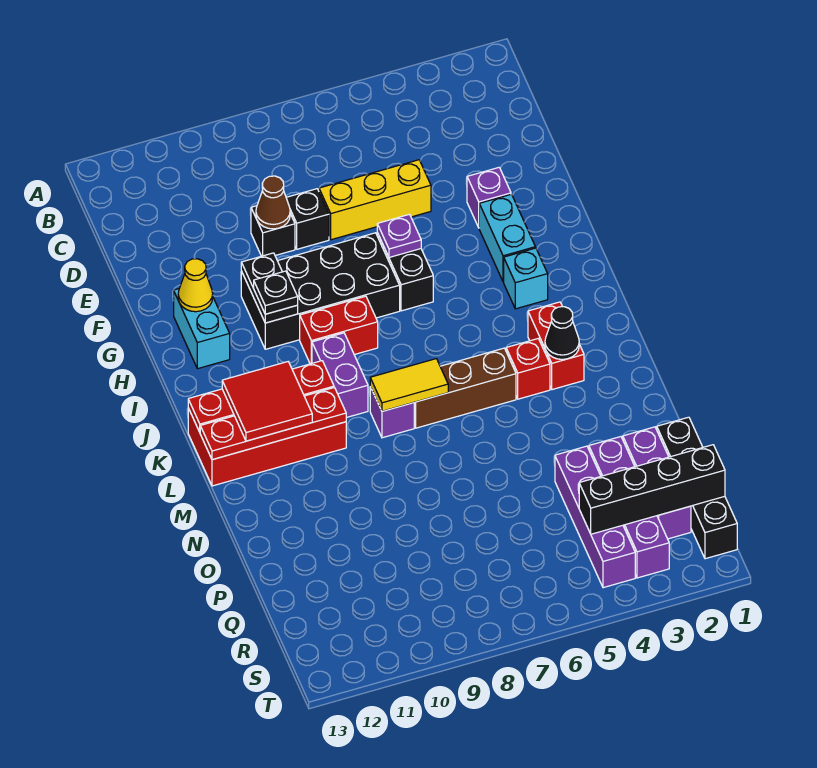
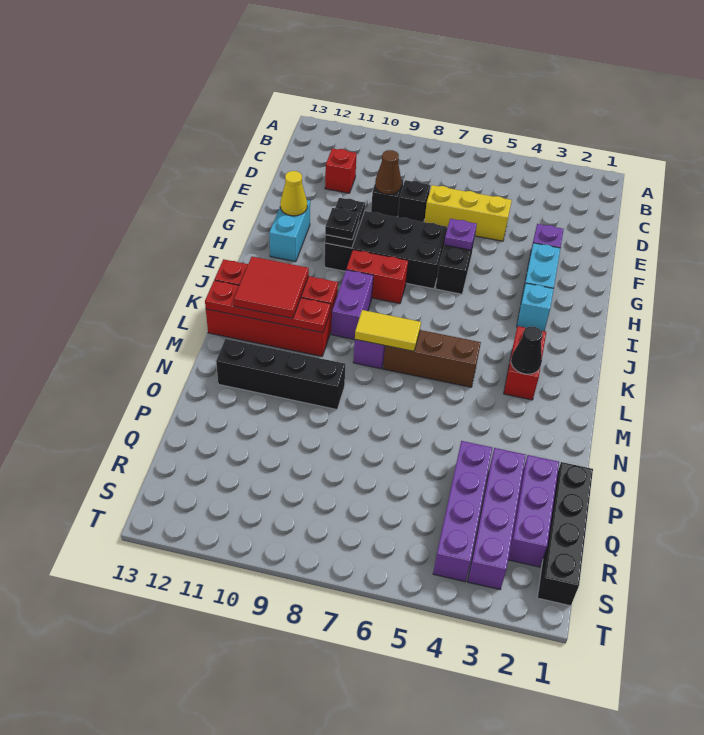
red 1x1 brick [506,339,550,399] -> red 1x1 brick moved to [325,148,357,193]
black 1x4 brick [579,445,725,534] -> black 1x4 brick moved to [216,339,346,409]

